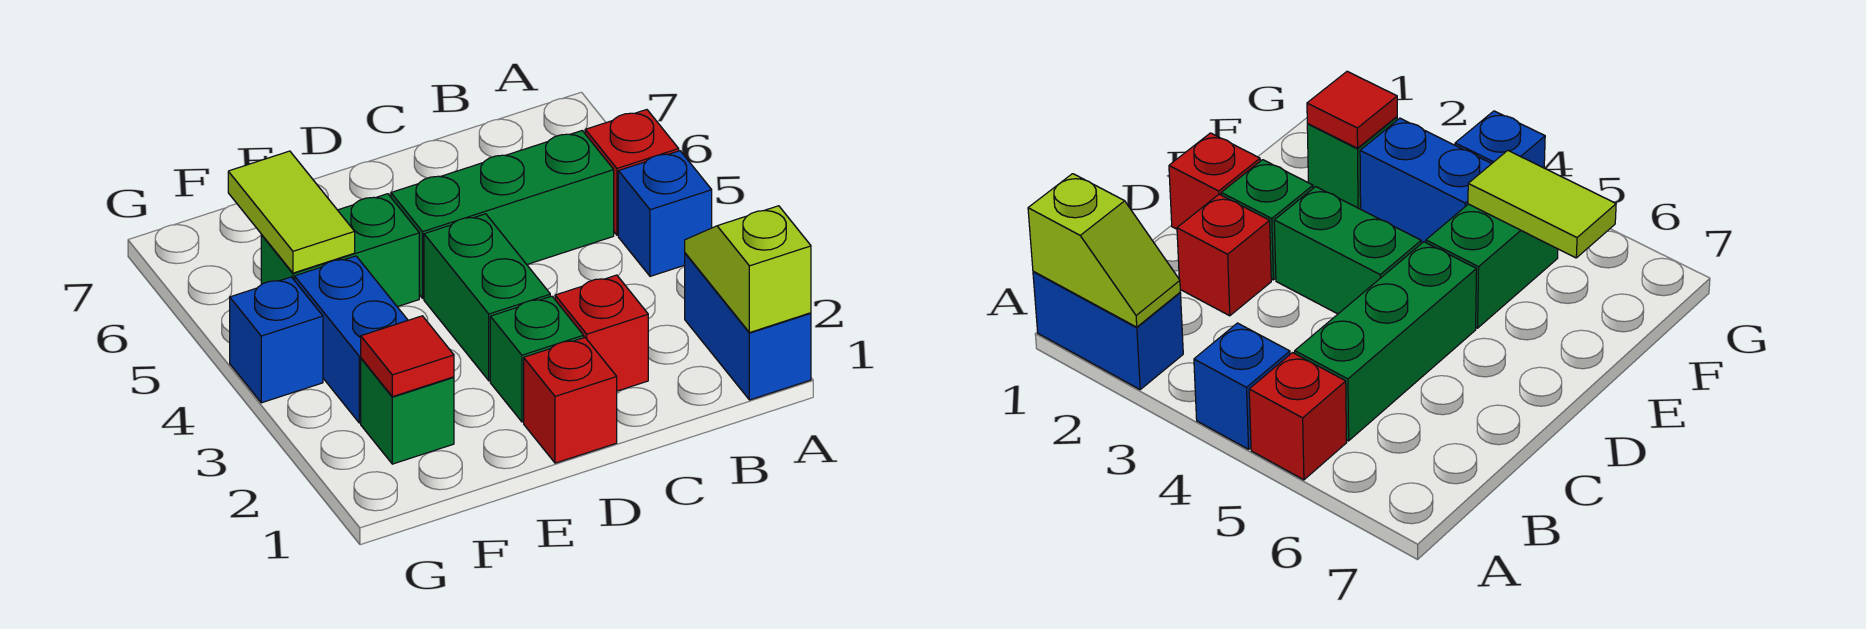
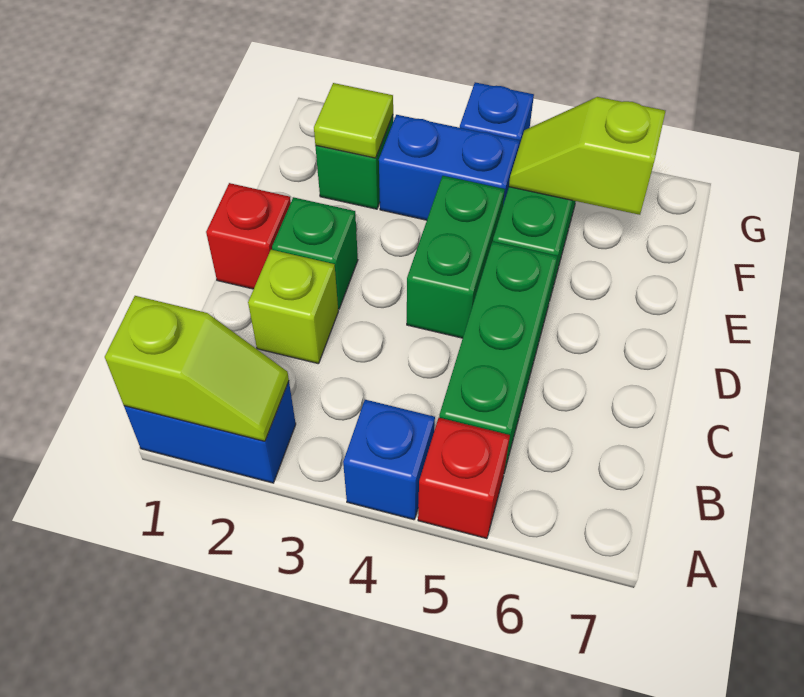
red 1x1 brick [555,275,648,391] -> lime 1x1 brick [248,250,338,364]
green 1x2 brick [424,214,550,381] -> green 1x2 brick turned to [407,176,505,338]
red 1x1 tile [361,316,454,397] -> lime 1x1 tile [314,83,393,158]
lime 1x2 tile [228,151,355,273] -> lime 1x2 slope [509,97,665,215]

